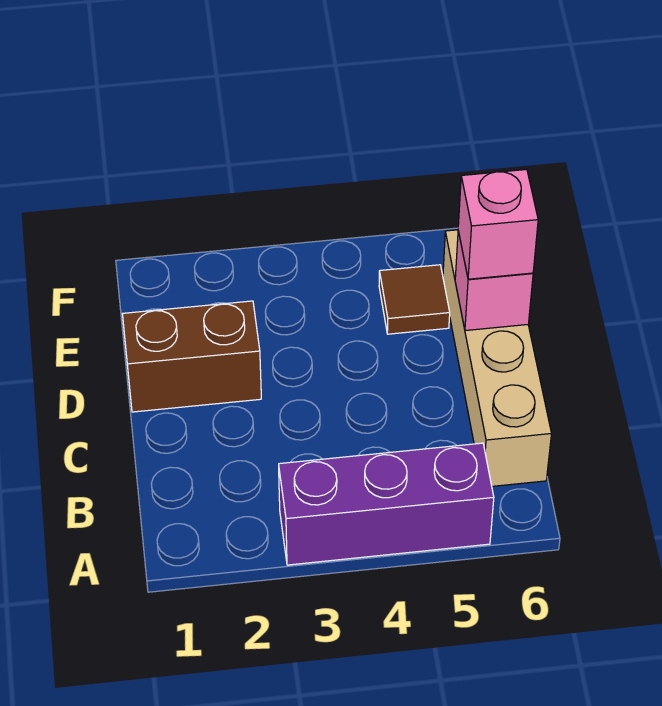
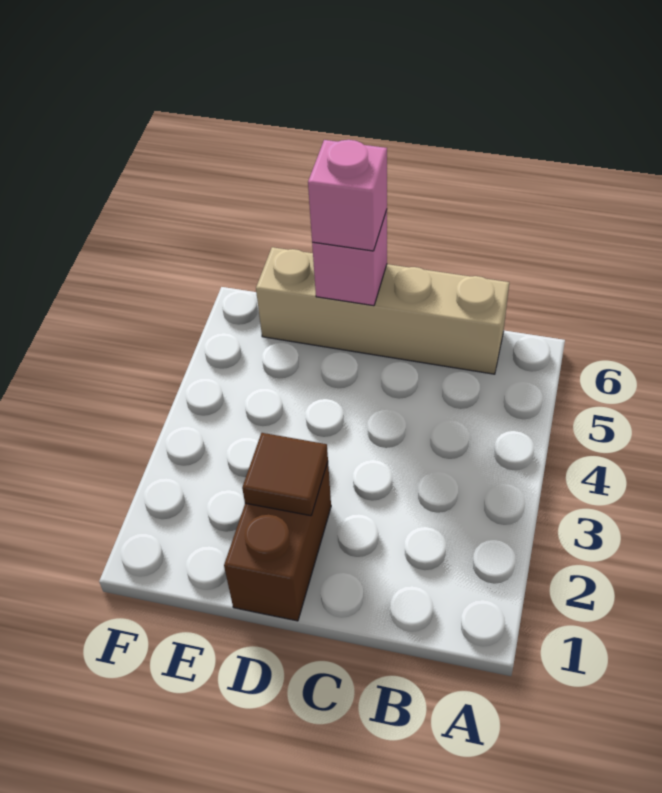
purple 1x3 brick [279,443,494,565] -> none
brown 1x1 tile [379,265,450,334] -> brown 1x1 tile moved to [242,433,328,516]

